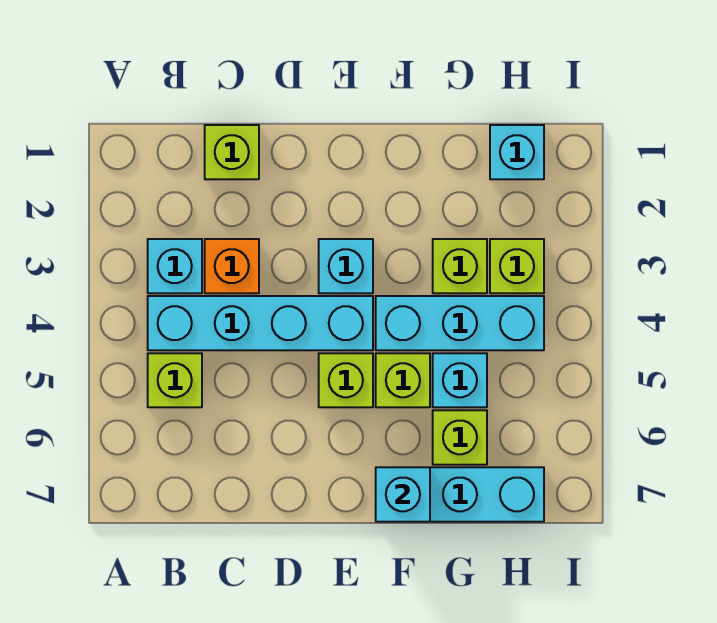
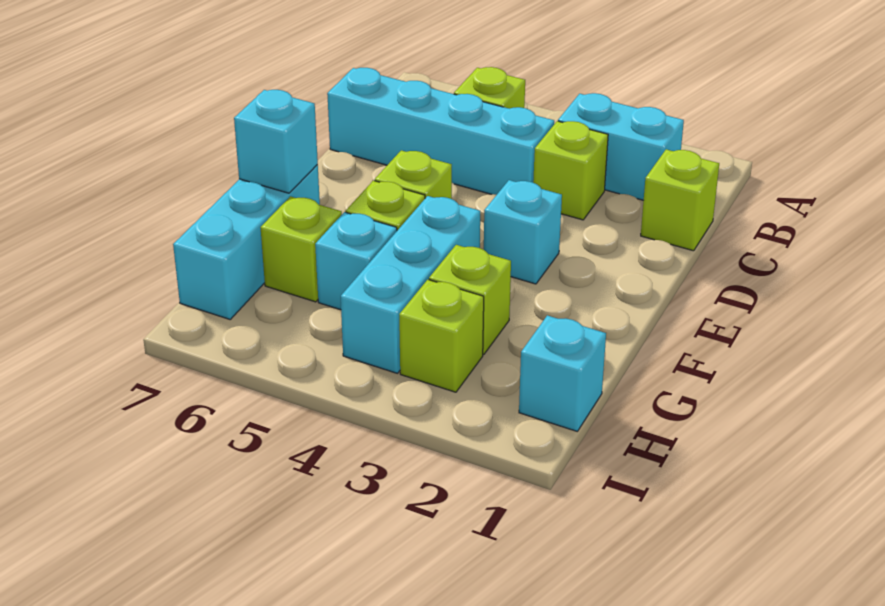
cyan 1x1 brick [148,239,202,293] -> cyan 1x2 brick [558,93,684,200]
cyan 1x4 brick [148,296,373,350] -> cyan 1x4 brick turned to [327,68,554,195]
orange 1x1 brick [205,239,259,293] -> lime 1x1 brick [533,121,608,220]

